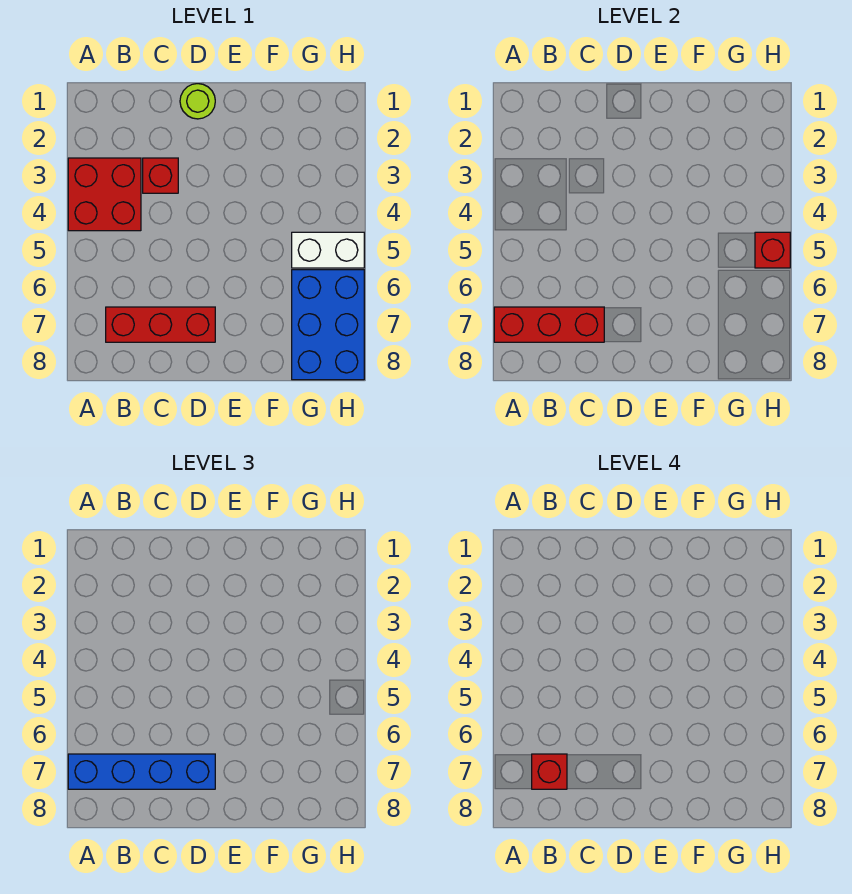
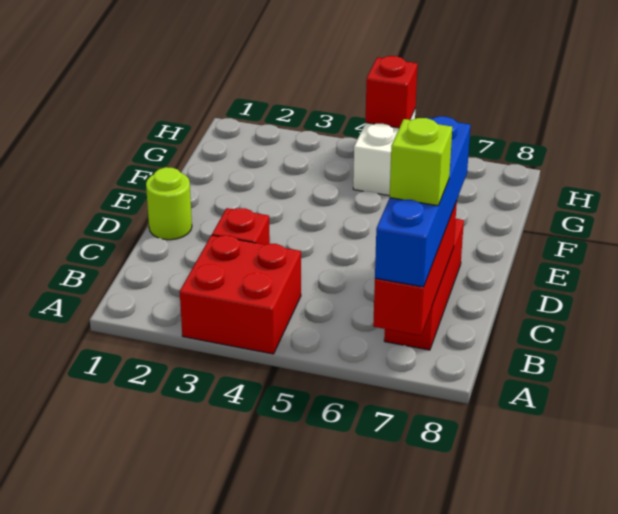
red 1x1 brick [532,754,567,789] -> lime 1x1 brick [390,118,452,206]
blue 2x3 brick [292,270,364,380] -> none

